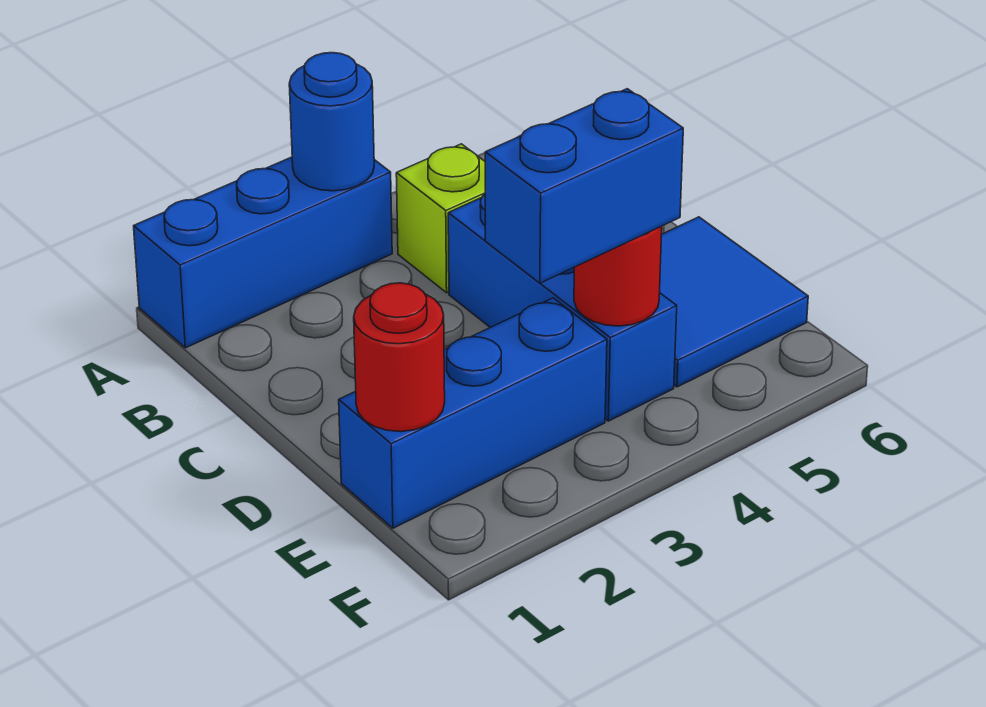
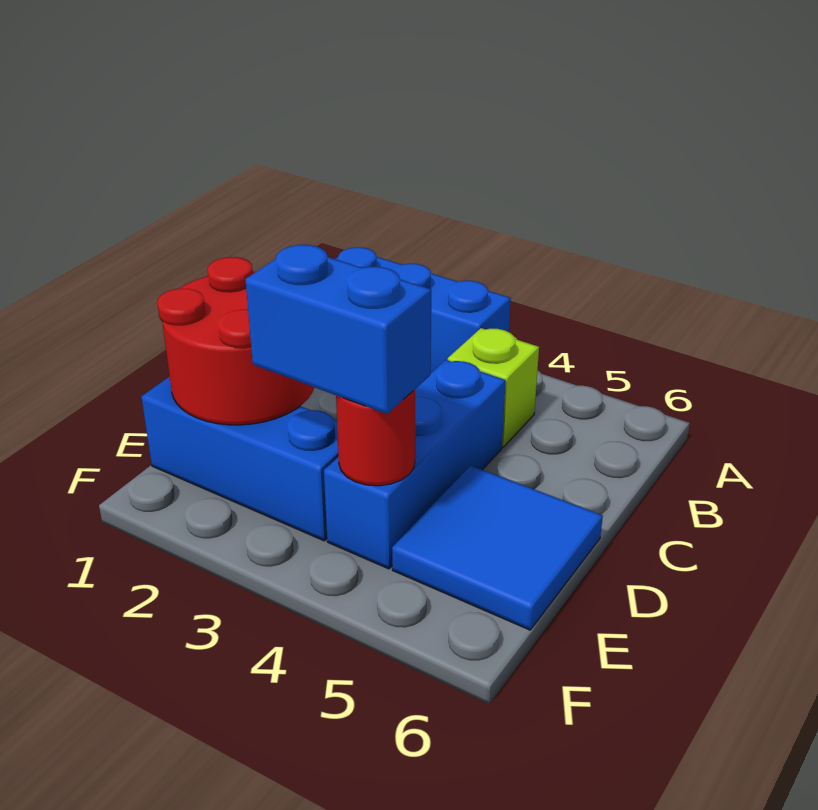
blue 1x1 round brick [289,53,374,191] -> none
red 1x1 round brick [354,283,445,432] -> red 2x2 round brick [157,257,314,425]

